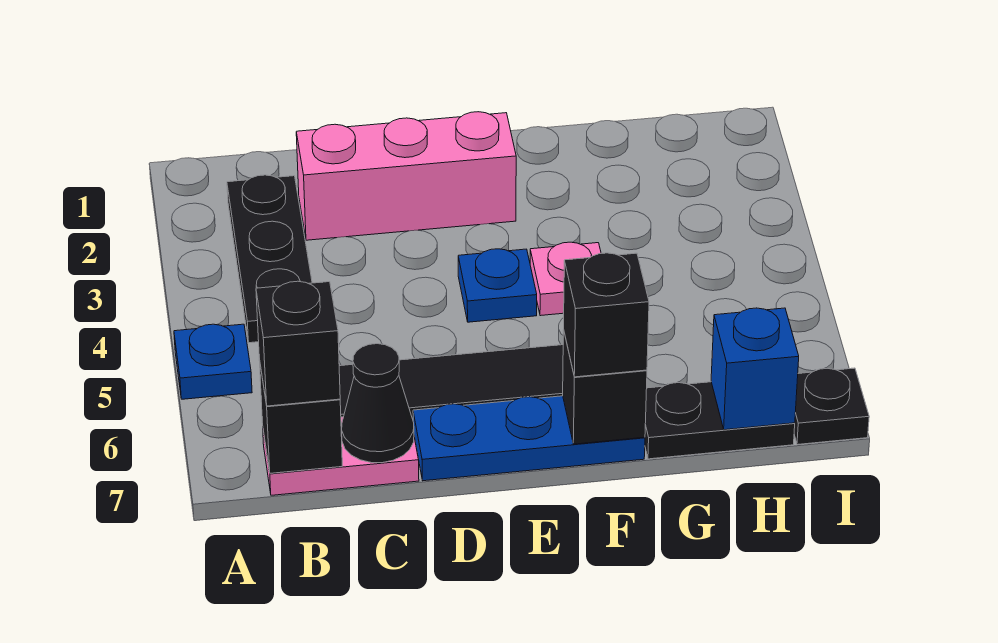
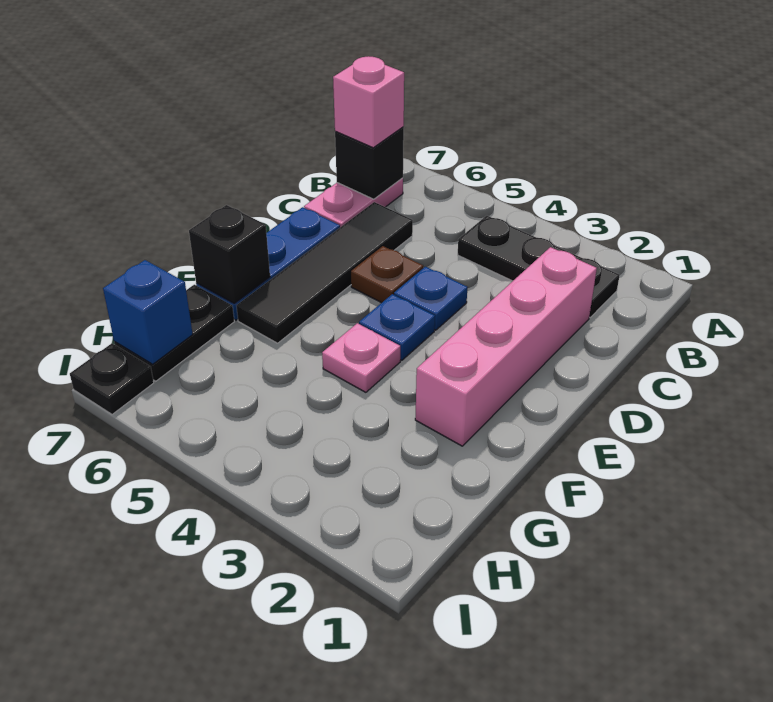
blue 1x1 plate [174,324,252,399] -> blue 1x1 plate moved to [394,267,468,330]
black 1x1 brick [256,281,340,406] -> pink 1x1 brick [333,56,404,148]
pink 1x3 brick [296,112,516,240] -> pink 1x4 brick [415,247,597,446]
black 1x1 cone [342,344,414,463] -> none
none -> brown 1x1 plate [351,246,423,303]
black 1x1 brick [564,253,649,377] -> none

